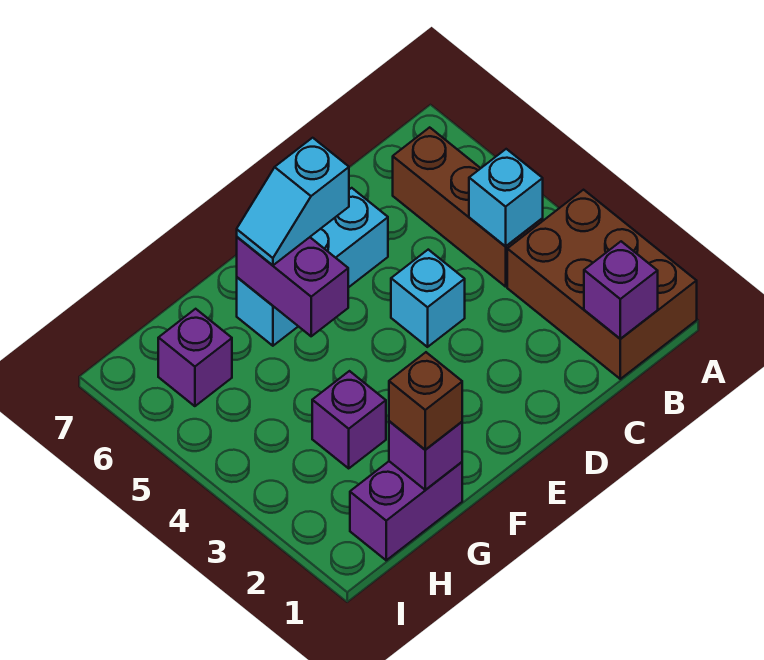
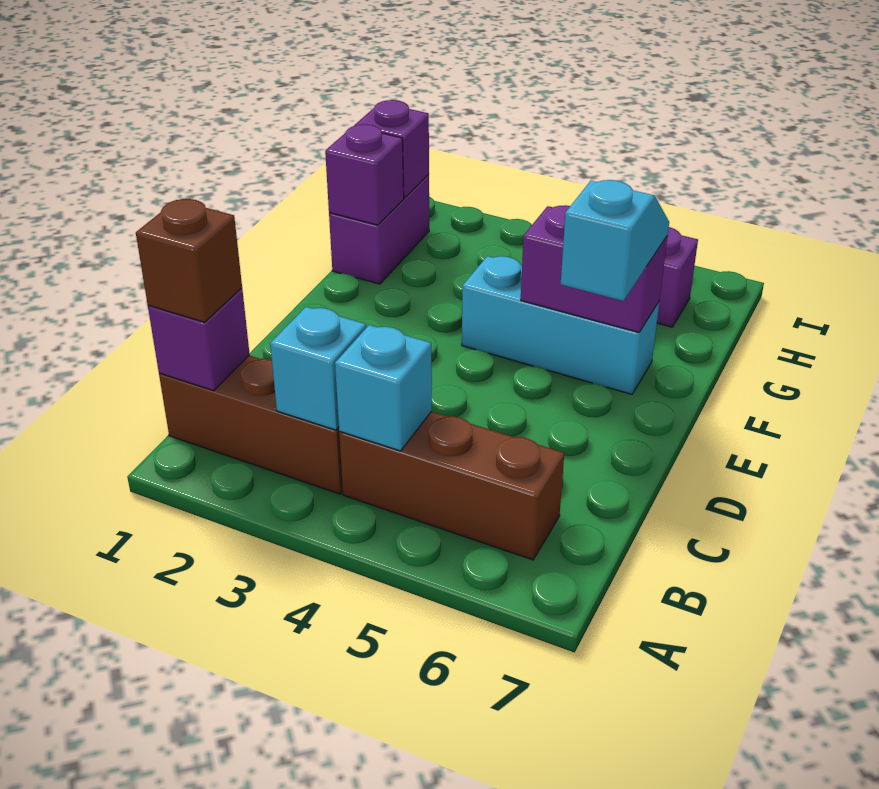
brown 2x3 brick [507,190,697,379] -> brown 1x3 brick [159,355,343,494]
cyan 1x1 brick [391,250,465,347] -> cyan 1x1 brick moved to [270,307,366,430]
cyan 1x3 brick [237,188,388,346] -> cyan 1x3 brick turned to [462,256,659,394]
brown 1x1 brick [389,352,462,450] -> brown 1x1 brick moved to [136,199,242,322]
purple 1x1 brick [312,371,386,468] -> purple 1x1 brick moved to [355,100,429,198]

